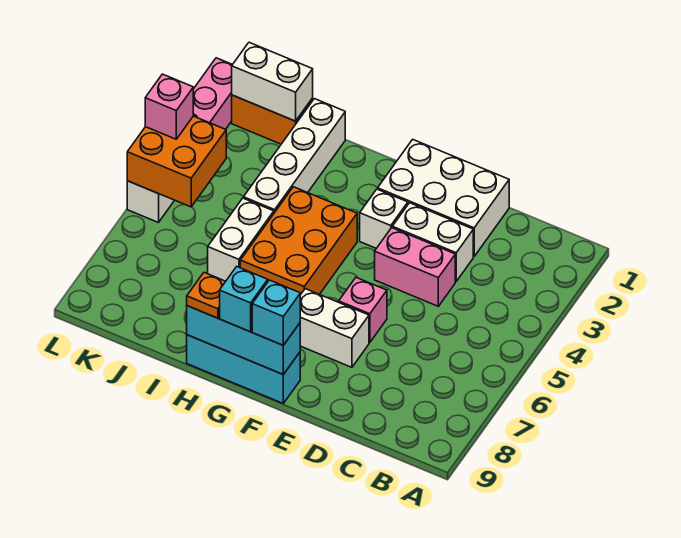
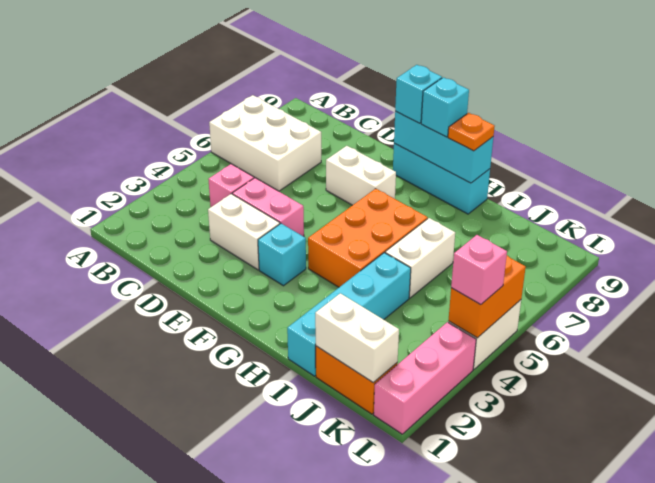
white 2x3 brick [378,139,509,257] -> white 2x3 brick moved to [209,95,321,191]
pink 1x1 brick [339,278,387,343] -> pink 1x1 brick moved to [208,164,254,207]
white 1x1 brick [360,189,408,248] -> cyan 1x1 brick [258,224,306,286]
white 1x4 brick [244,99,345,213] -> cyan 1x4 brick [287,253,411,376]
orange 2x2 brick [127,116,226,207] -> orange 1x2 brick [448,256,526,338]

